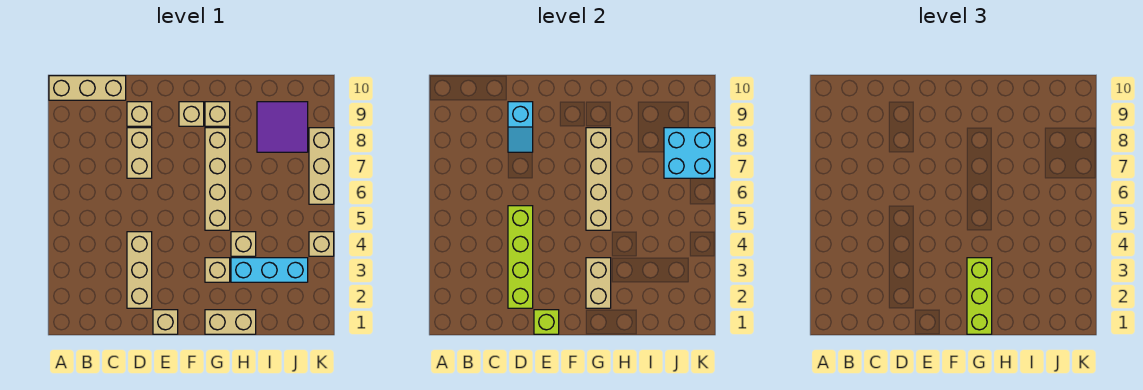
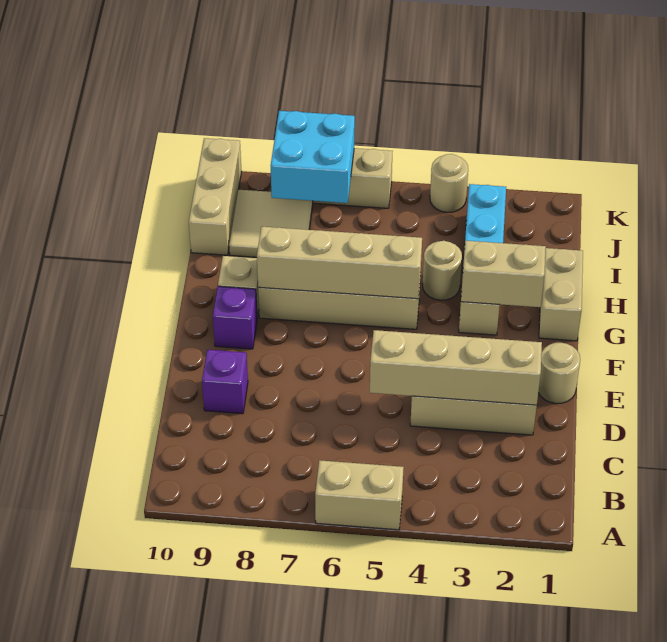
tan 1x3 brick [49,76,126,100] -> tan 1x3 brick moved to [189,138,242,255]
lime 1x4 brick [508,206,533,308] -> tan 1x4 brick [370,330,542,405]
tan 1x2 brick [127,128,152,178] -> tan 1x2 brick moved to [315,460,404,530]
cyan 1x2 slope [508,102,533,152] -> none
tan 1x1 brick [127,102,152,126] -> purple 1x1 brick [202,350,248,414]
tan 1x1 brick [153,310,178,334] -> tan 1x1 round brick [538,343,580,404]
lime 1x1 brick [534,310,559,334] -> none
tan 1x1 brick [179,102,204,126] -> purple 1x1 brick [213,286,257,349]
lime 1x3 brick [967,258,992,334] -> none
tan 1x1 brick [231,232,256,256] -> tan 1x1 round brick [423,241,462,300]
purple 2x2 tile [257,102,308,152] -> tan 2x2 tile [229,190,313,257]
tan 1x1 brick [309,232,334,256] -> tan 1x1 round brick [430,154,468,212]

